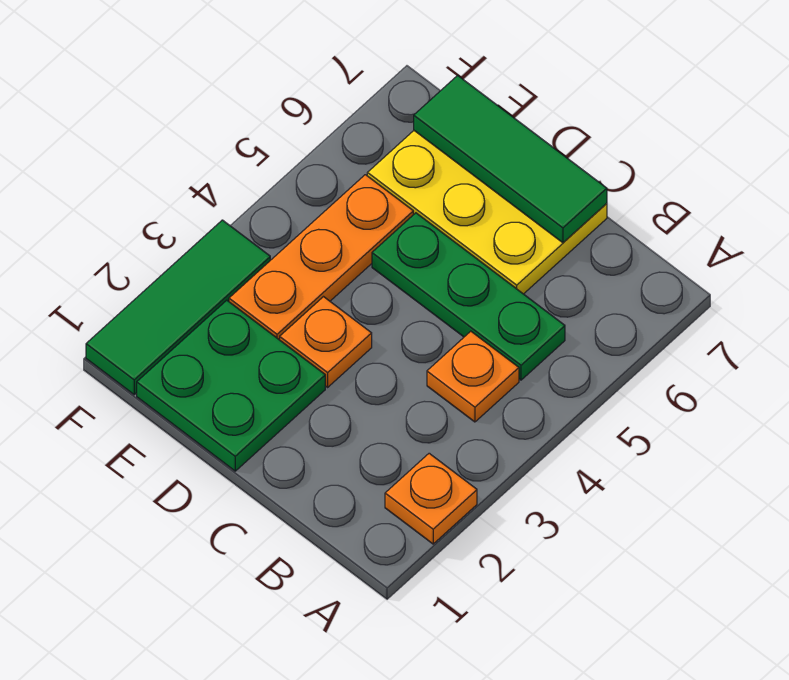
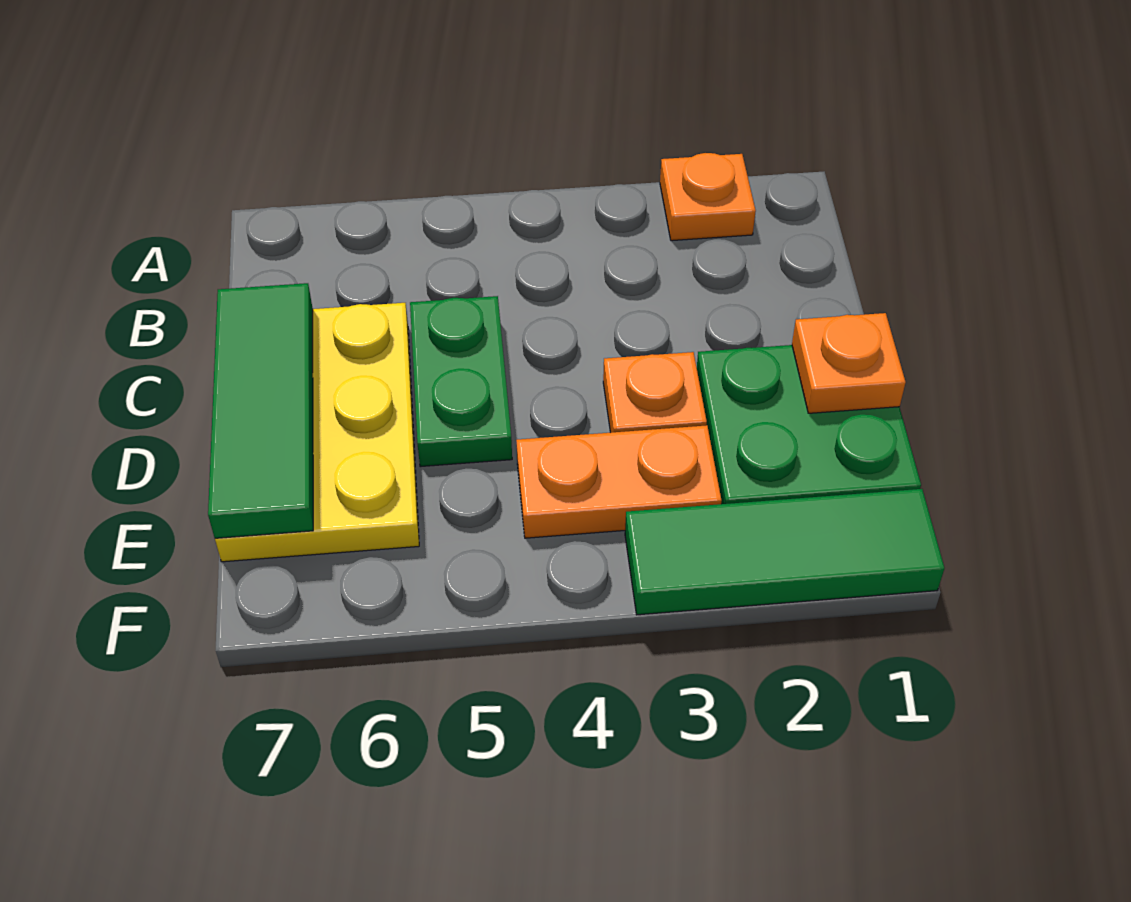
orange 1x1 plate [427,331,519,422] -> orange 1x1 plate moved to [792,313,906,413]
green 1x3 plate [372,213,565,380] -> green 1x2 plate [410,296,512,467]
orange 1x3 plate [229,175,413,340] -> orange 1x2 plate [516,425,721,538]

